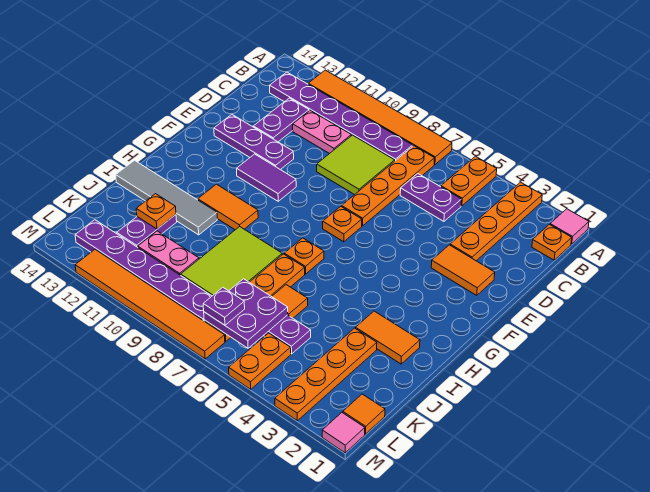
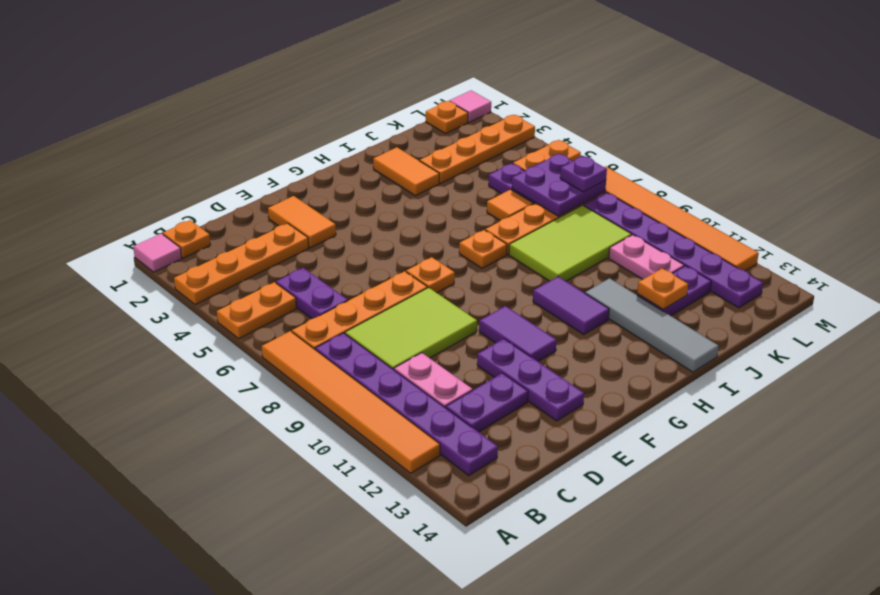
lime 2x2 tile [317,135,395,195] -> lime 2x3 tile [345,287,477,370]
orange 1x2 tile [198,184,258,230] -> purple 1x2 tile [533,277,609,334]
orange 1x1 tile [343,394,385,434] -> orange 1x1 plate [426,101,468,133]

